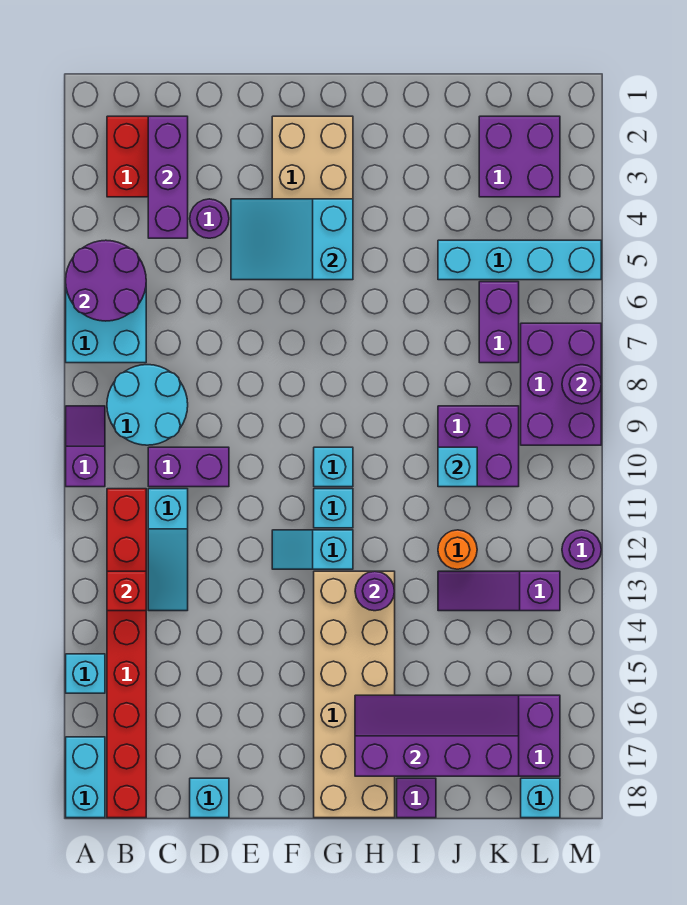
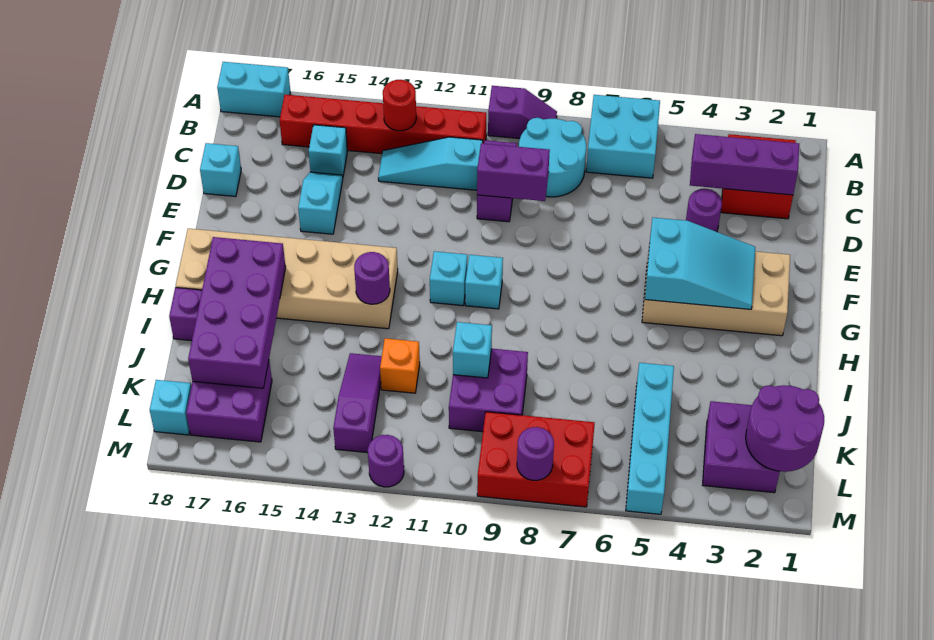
purple 2x2 round brick [66,240,146,321] -> purple 2x2 round brick moved to [746,385,824,472]
cyan 1x1 brick [66,654,105,693] -> cyan 1x1 brick moved to [309,125,347,175]
red 1x8 brick [107,489,146,818] -> red 1x6 brick [280,95,486,154]
red 1x1 brick [107,571,146,611] -> red 1x1 round brick [383,80,416,131]
cyan 2x3 slope [231,199,353,280] -> cyan 2x3 slope turned to [645,218,755,309]
cyan 1x2 slope [272,530,353,569] -> cyan 1x2 slope moved to [298,172,343,234]
purple 2x4 slope [355,695,519,776] -> purple 2x4 brick [188,237,286,388]
orange 1x1 round brick [438,530,477,569] -> orange 1x1 brick [380,338,420,393]
purple 1x2 brick [479,282,519,363] -> purple 1x2 brick moved to [477,143,550,201]
purple 2x3 brick [521,323,601,445] -> red 2x3 brick [477,412,595,507]

